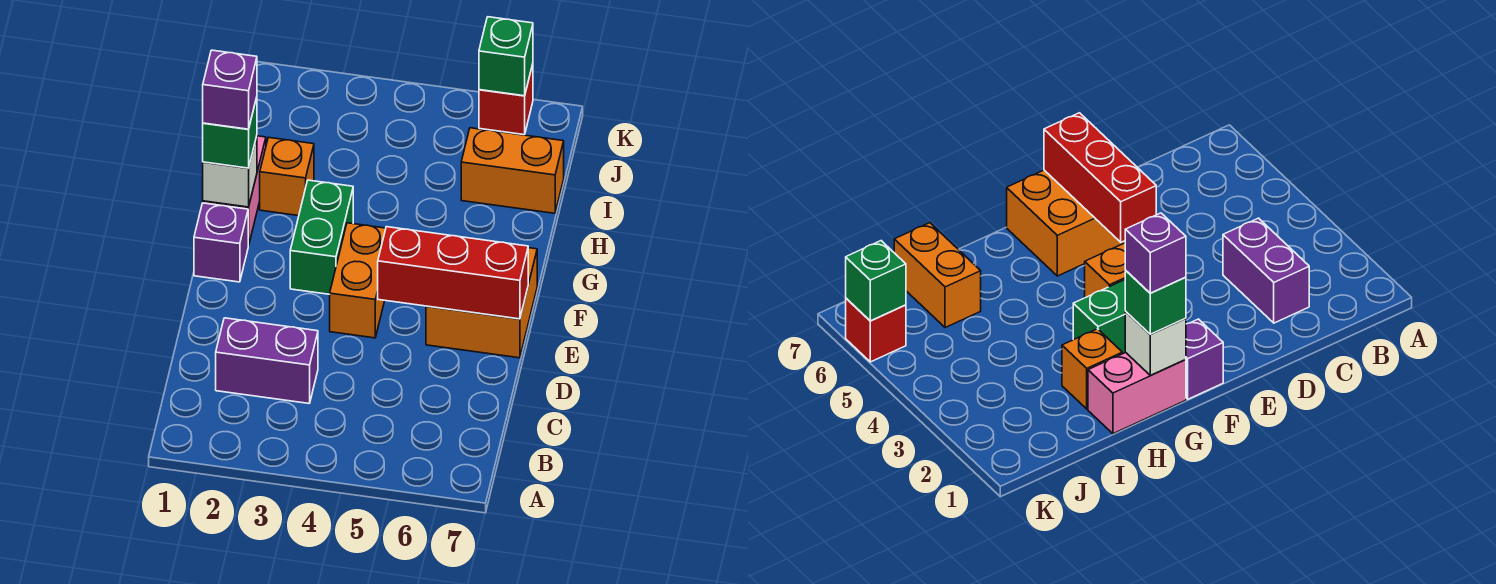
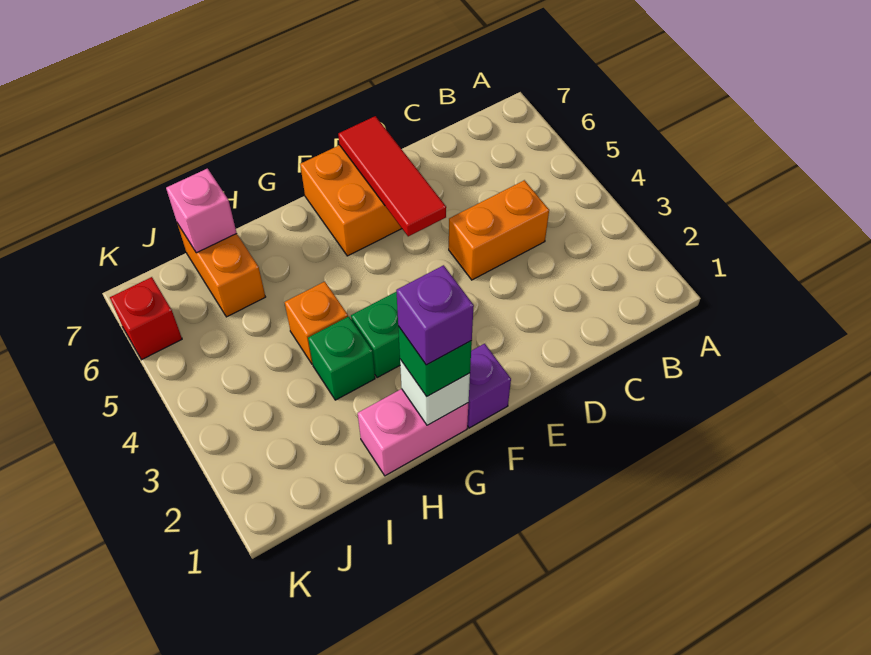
purple 1x2 brick [216,318,318,403] -> none
orange 1x2 brick [330,223,386,338] -> orange 1x2 brick moved to [449,180,549,280]
red 1x3 brick [378,227,528,319] -> red 1x3 tile [338,116,446,236]
orange 1x1 brick [260,137,314,216] -> orange 1x1 brick moved to [285,281,348,364]
none -> pink 1x1 brick [166,169,237,253]
green 1x1 brick [479,17,533,96] -> green 1x1 brick moved to [308,316,375,400]

